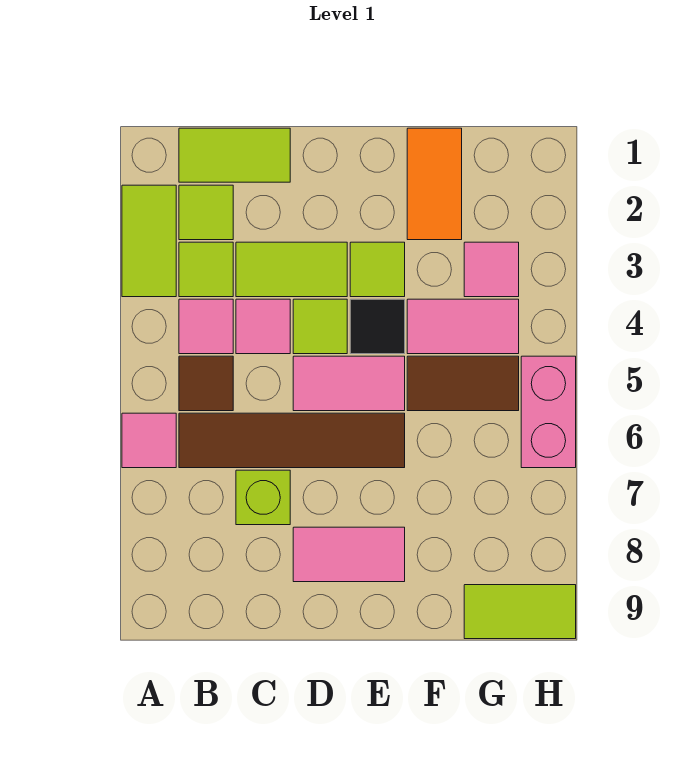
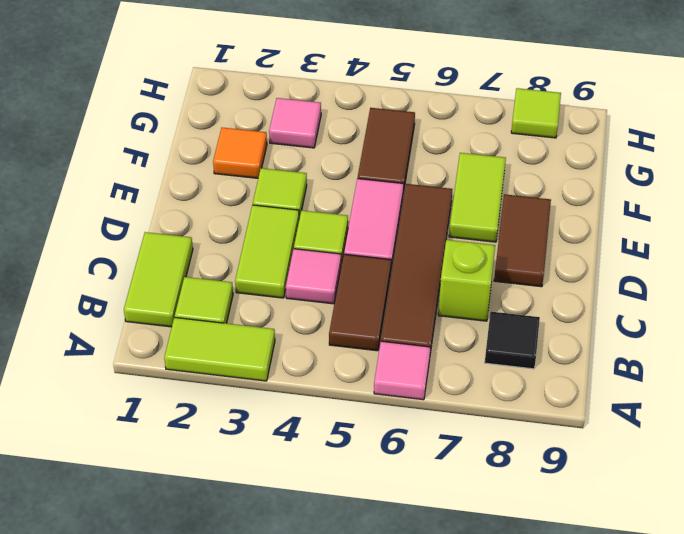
lime 1x1 tile [179,242,233,297] -> lime 1x1 tile moved to [511,88,561,138]
pink 1x1 tile [179,299,233,354] -> none
brown 1x1 tile [179,356,233,411] -> brown 1x2 tile [329,254,391,351]
pink 1x2 tile [293,527,405,582] -> brown 1x2 tile [494,194,551,287]
black 1x1 tile [350,299,405,354] -> black 1x1 tile moved to [485,312,540,369]
orange 1x2 tile [407,128,462,240] -> orange 1x1 tile [213,128,267,178]
pink 1x2 tile [407,299,519,354] -> none
lime 1x2 tile [464,585,576,639] -> lime 1x2 tile moved to [449,153,506,242]
pink 1x2 brick [521,356,576,468] -> none

